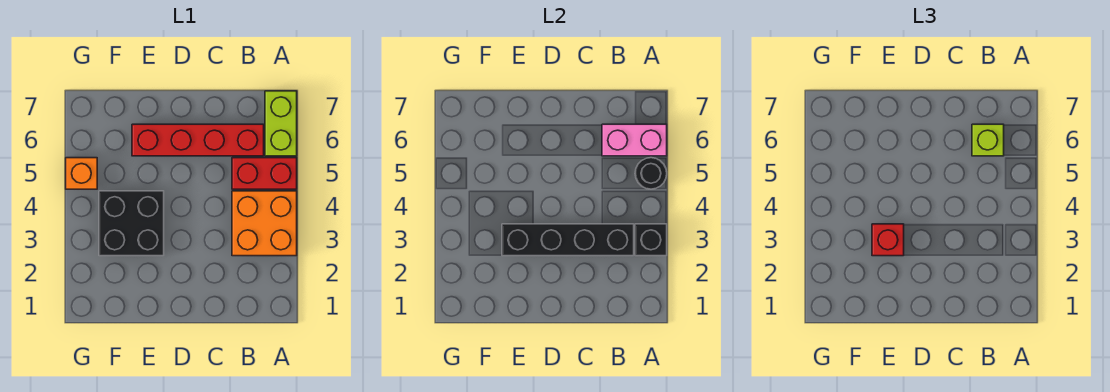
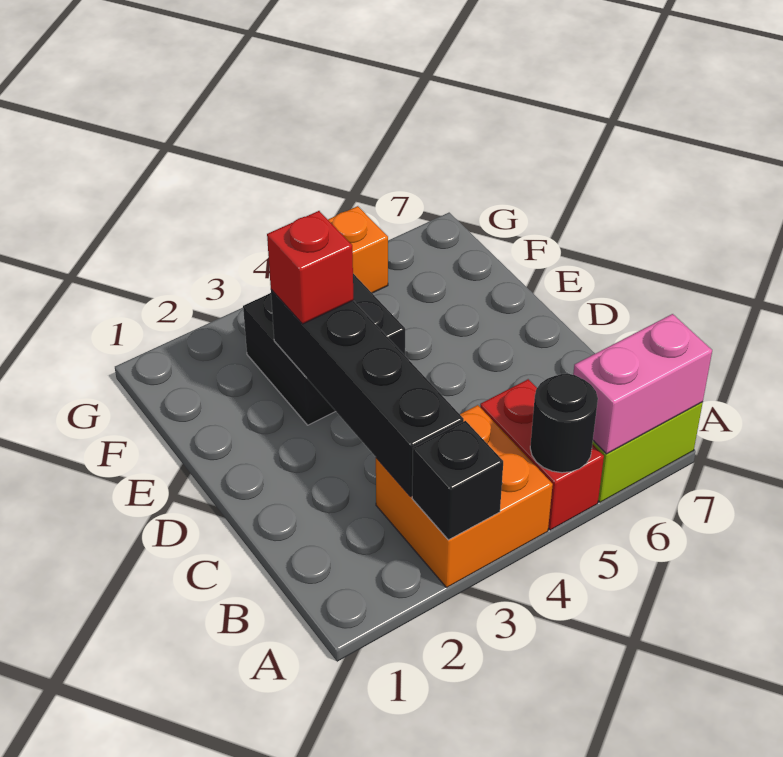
pink 1x2 brick [602,124,667,156] -> pink 1x2 brick turned to [573,314,712,454]
red 1x4 brick [132,124,264,156] -> none
lime 1x1 brick [972,124,1004,156] -> none

